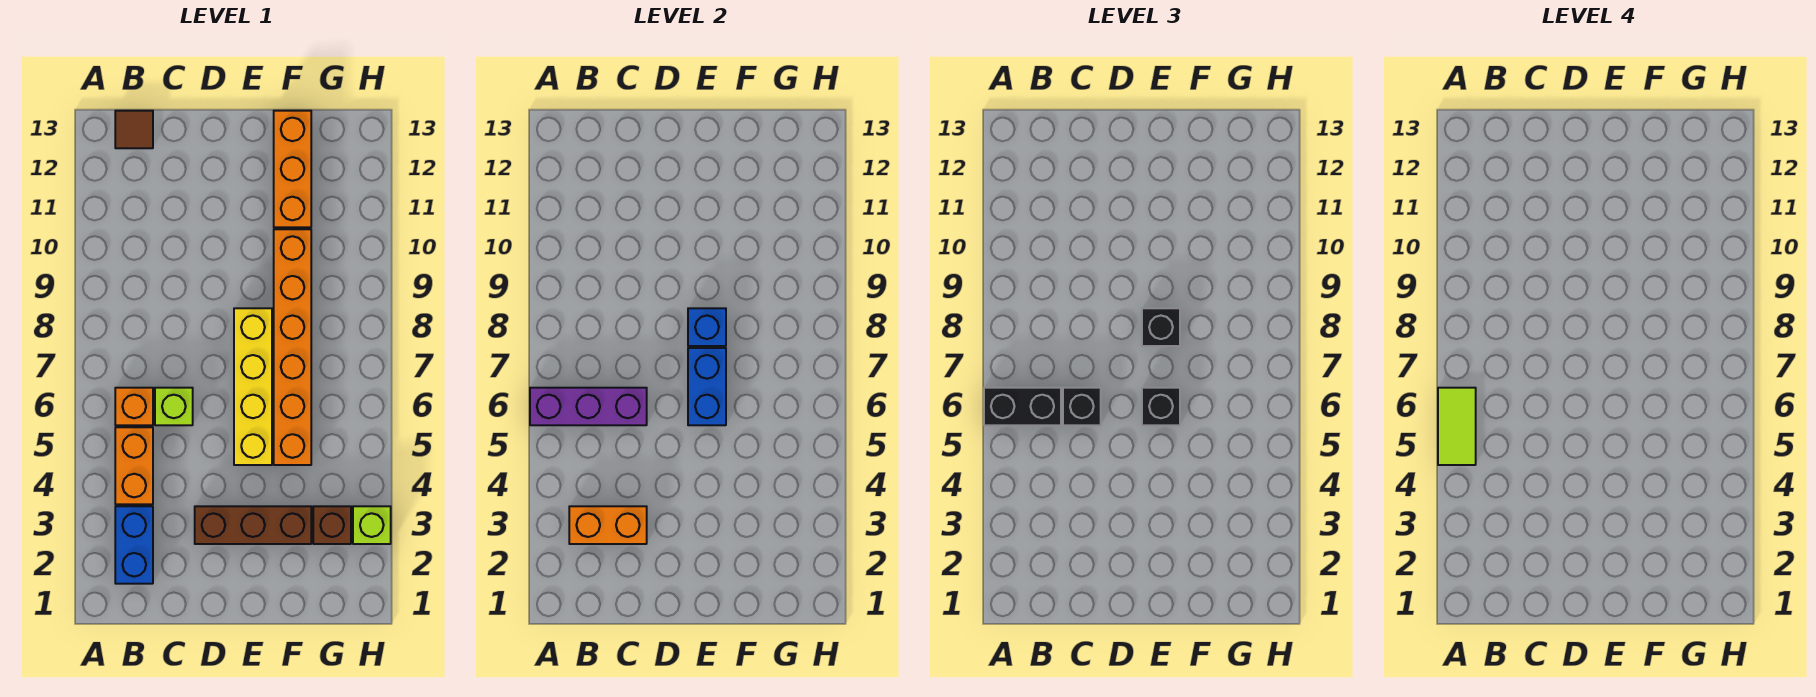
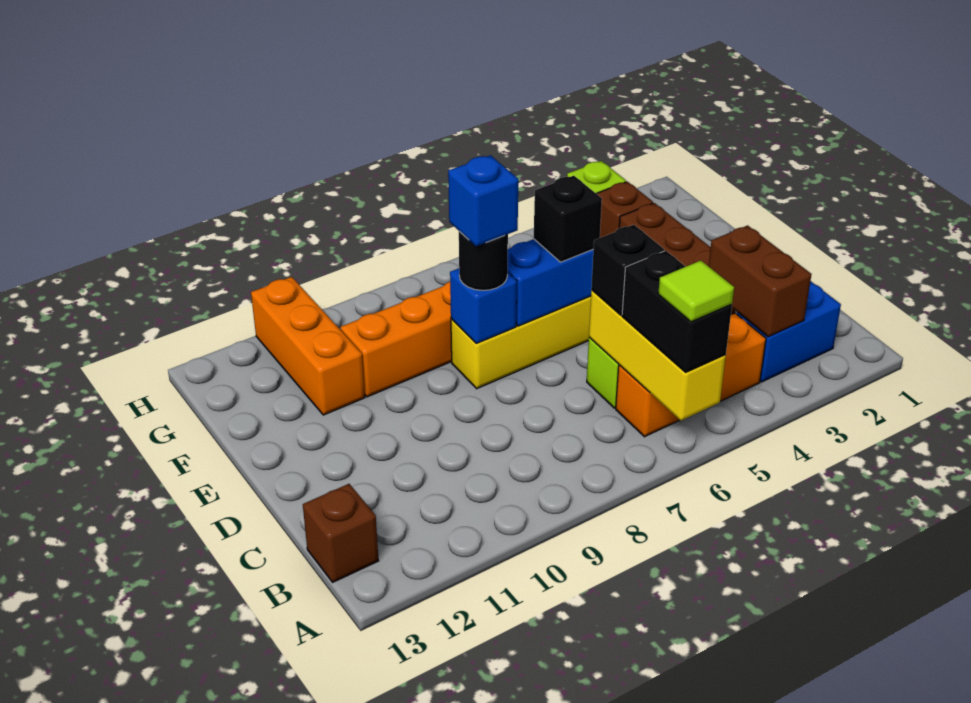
lime 1x2 tile [1438,388,1476,465] -> lime 1x1 tile [658,260,734,322]
purple 1x3 brick [530,388,647,425] -> yellow 1x3 brick [589,290,726,420]
orange 1x2 brick [569,506,647,544] -> brown 1x2 brick [709,225,812,337]
brown 1x1 tile [115,111,153,148] -> brown 1x1 brick [303,484,379,582]
black 1x1 brick [1142,308,1180,346] -> black 1x1 round brick [459,231,508,290]
none -> blue 1x1 brick [448,155,518,246]
orange 1x3 brick [274,111,311,227] -> orange 1x3 brick turned to [251,277,365,415]

